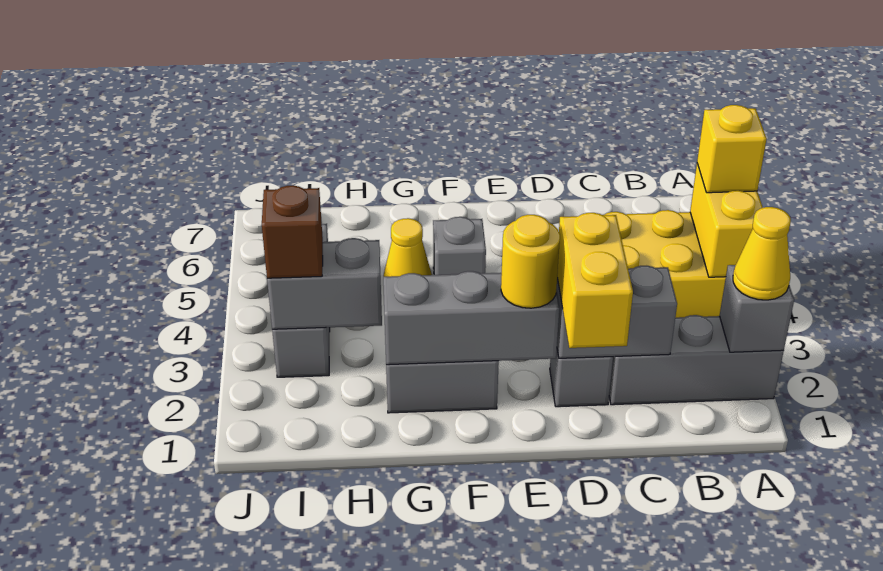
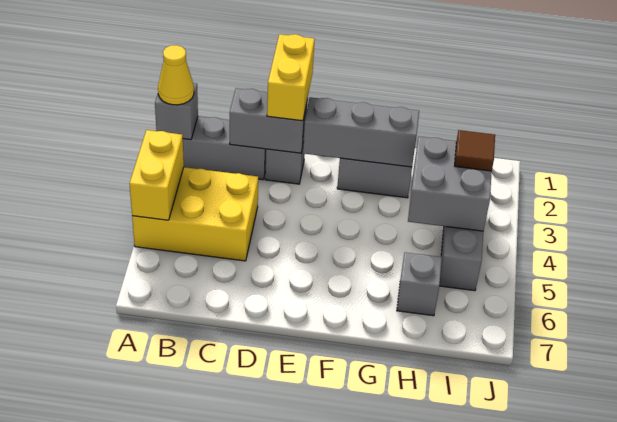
yellow 1x1 brick [697,105,767,193] -> none
yellow 1x1 round brick [501,215,560,308] -> none
grey 1x1 brick [433,217,486,275] -> grey 1x1 brick moved to [397,252,442,316]
yellow 1x1 cone [383,218,432,277] -> none
grey 1x2 brick [267,238,382,329] -> grey 2x2 brick [408,137,492,231]
brown 1x1 brick [262,185,323,278] -> brown 1x1 tile [455,130,495,171]

